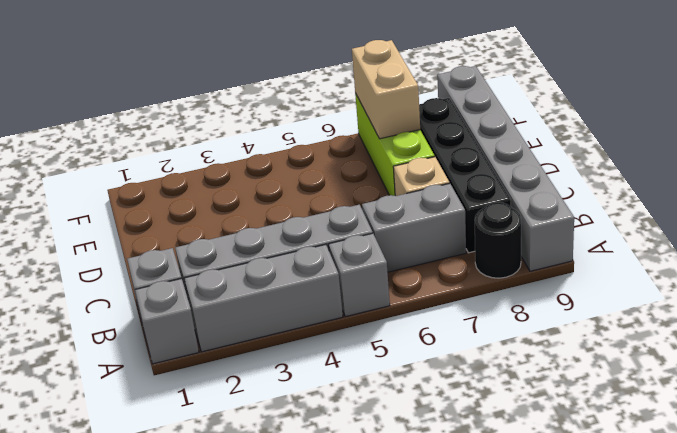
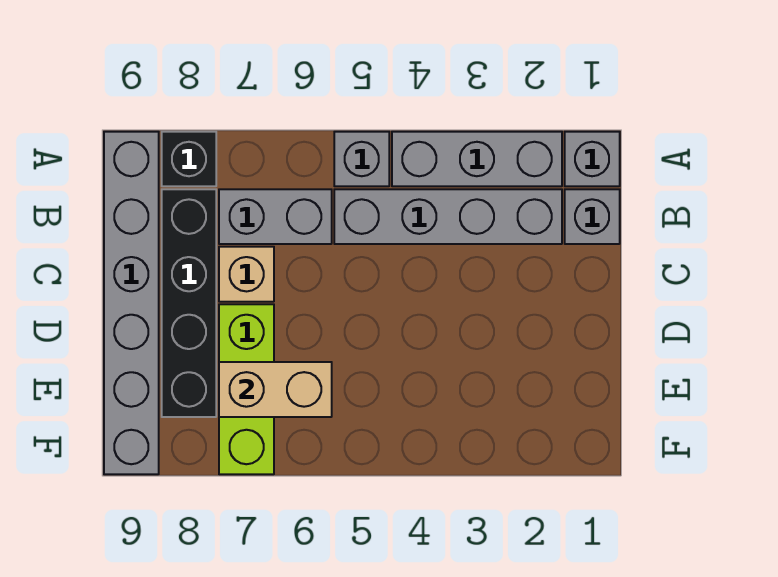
black 1x1 round brick [475,202,521,278] -> black 1x1 brick [162,132,216,186]
tan 1x2 brick [352,40,420,139] -> tan 1x2 brick turned to [219,362,332,417]

